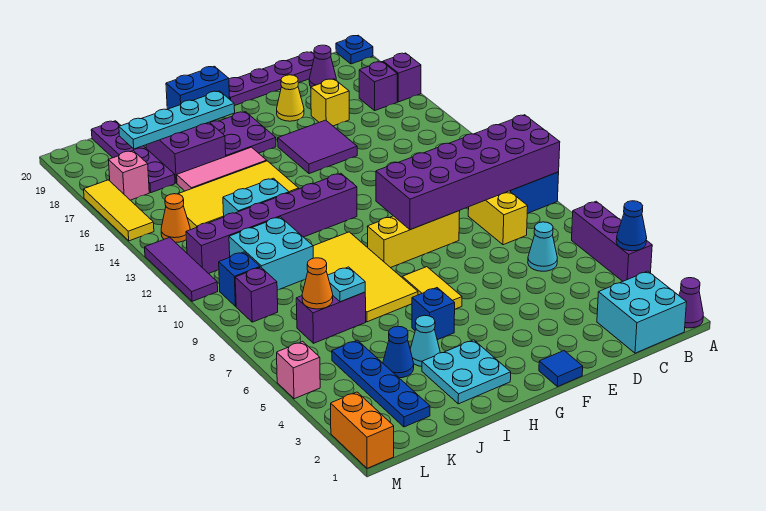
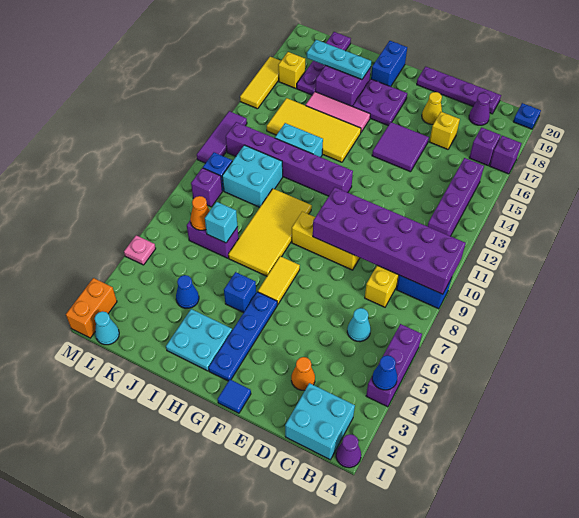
none -> purple 1x4 brick [428,158,484,236]
blue 1x2 brick [166,66,230,109] -> blue 1x2 brick turned to [371,41,407,87]
cyan 1x4 plate [119,91,235,149] -> cyan 1x3 plate [307,40,371,79]
cyan 1x1 cone [410,315,440,366] -> cyan 1x1 cone moved to [95,311,119,345]
cyan 1x1 plate [328,267,365,302] -> cyan 1x1 brick [205,202,238,243]
blue 1x4 plate [332,340,430,427] -> blue 1x4 plate moved to [209,292,277,381]
orange 1x1 cone [161,194,190,243] -> orange 1x1 cone moved to [291,357,315,390]
pink 1x1 brick [109,151,149,200] -> yellow 1x1 brick [278,52,305,89]
pink 1x1 brick [277,342,320,399] -> pink 1x1 plate [124,235,156,265]

